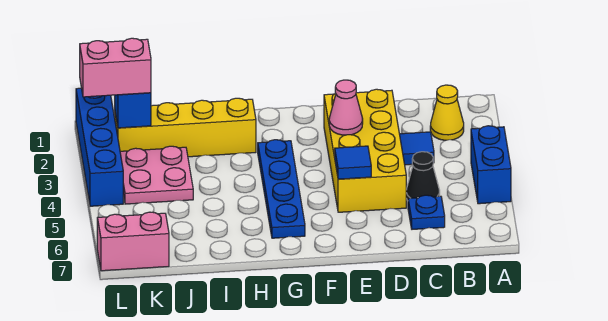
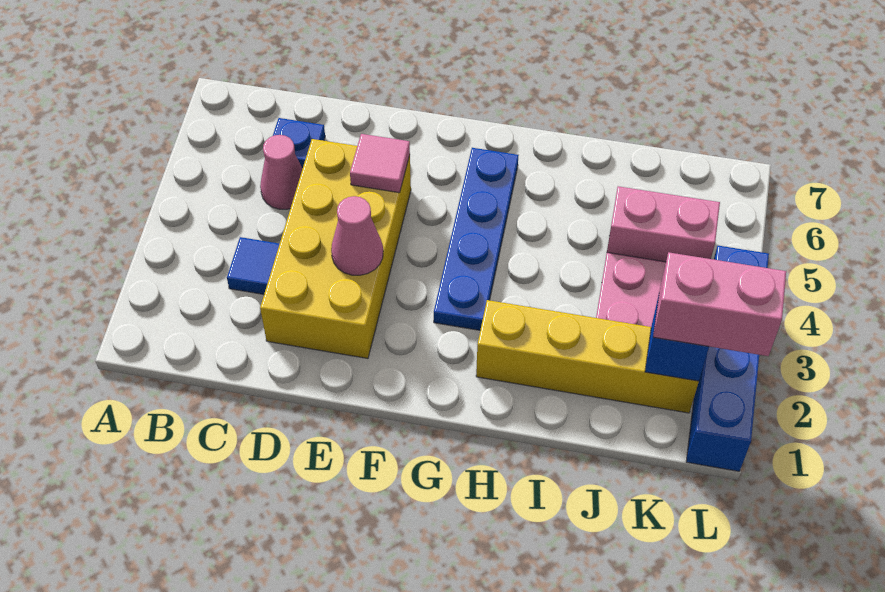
blue 1x2 brick [471,126,511,204] -> none
yellow 1x1 cone [430,85,464,140] -> none
black 1x1 cone [406,152,440,201] -> pink 1x1 cone [260,135,303,209]
blue 1x1 tile [335,146,371,179] -> pink 1x1 tile [350,134,410,193]
pink 1x2 brick [97,212,169,271] -> pink 1x2 brick moved to [607,186,720,262]

